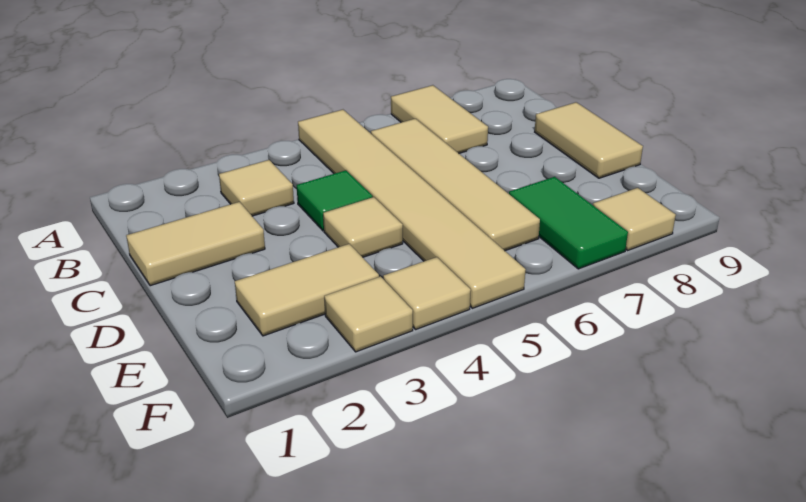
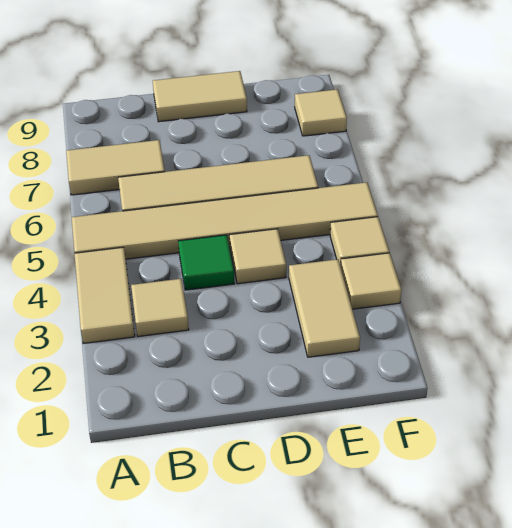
tan 1x2 tile [126,202,265,286] -> tan 1x2 tile moved to [75,247,135,344]
green 1x2 tile [509,177,628,269] -> none

